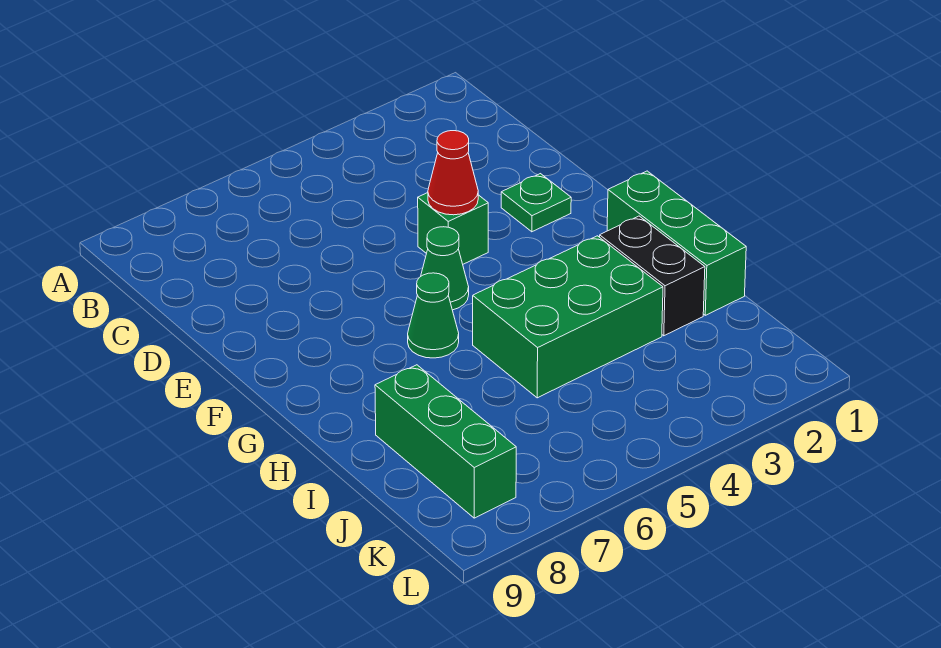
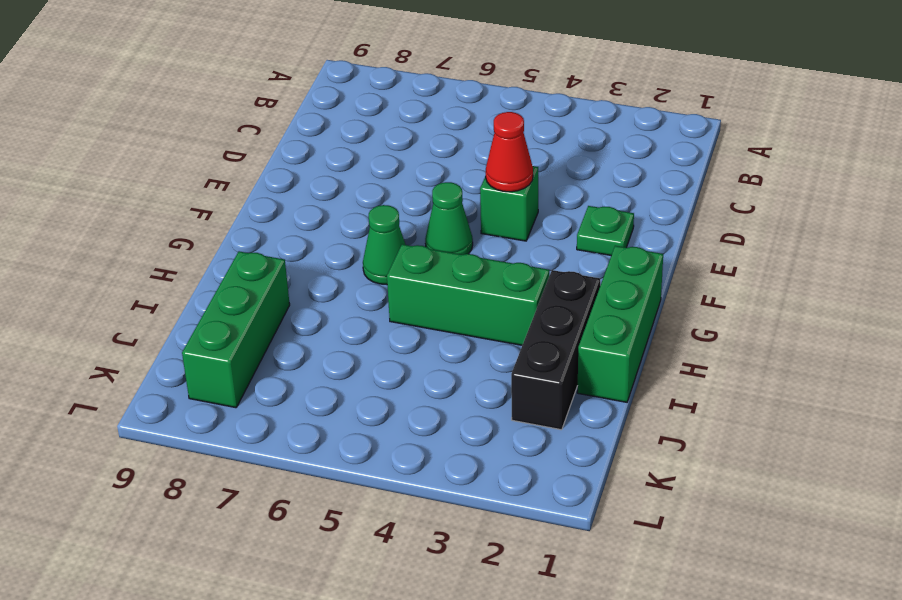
black 1x2 brick [600,216,705,336] -> black 1x3 brick [511,270,600,430]
green 2x3 brick [473,236,663,398] -> green 1x3 brick [387,244,549,345]

